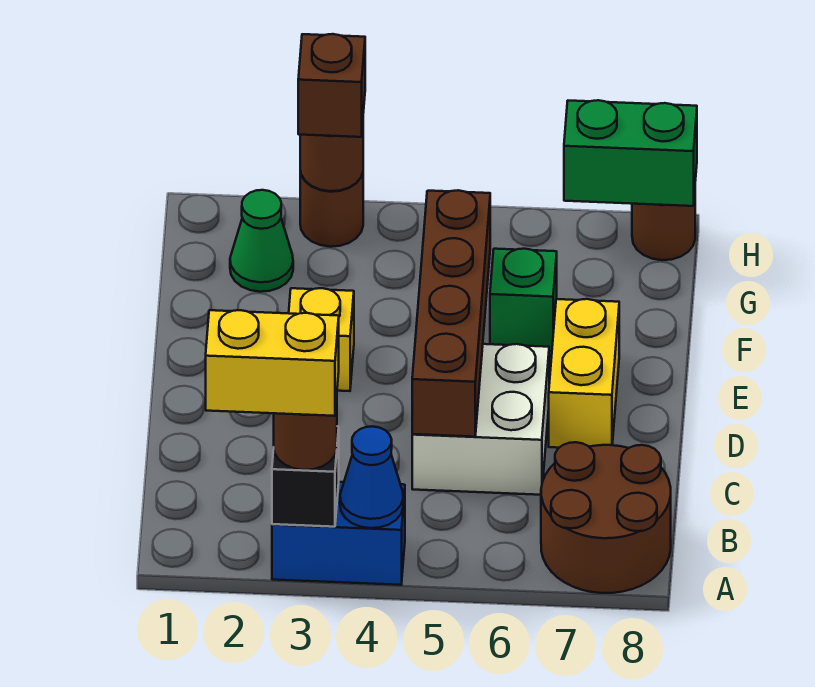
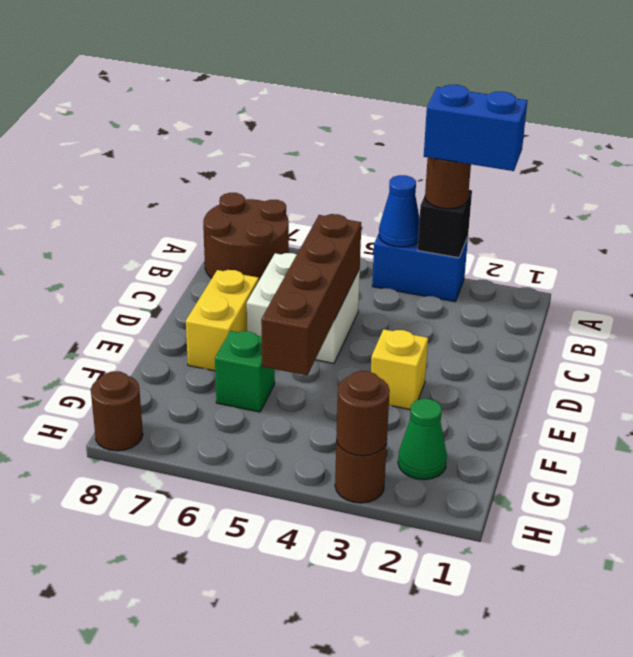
yellow 1x2 brick [206,310,339,416] -> blue 1x2 brick [424,85,527,171]
brown 1x1 brick [298,34,365,137] -> none
green 1x2 brick [564,100,697,206] -> none

